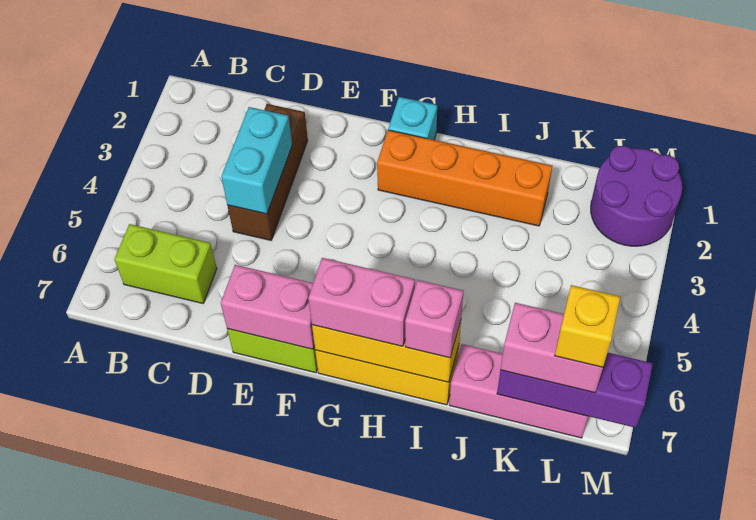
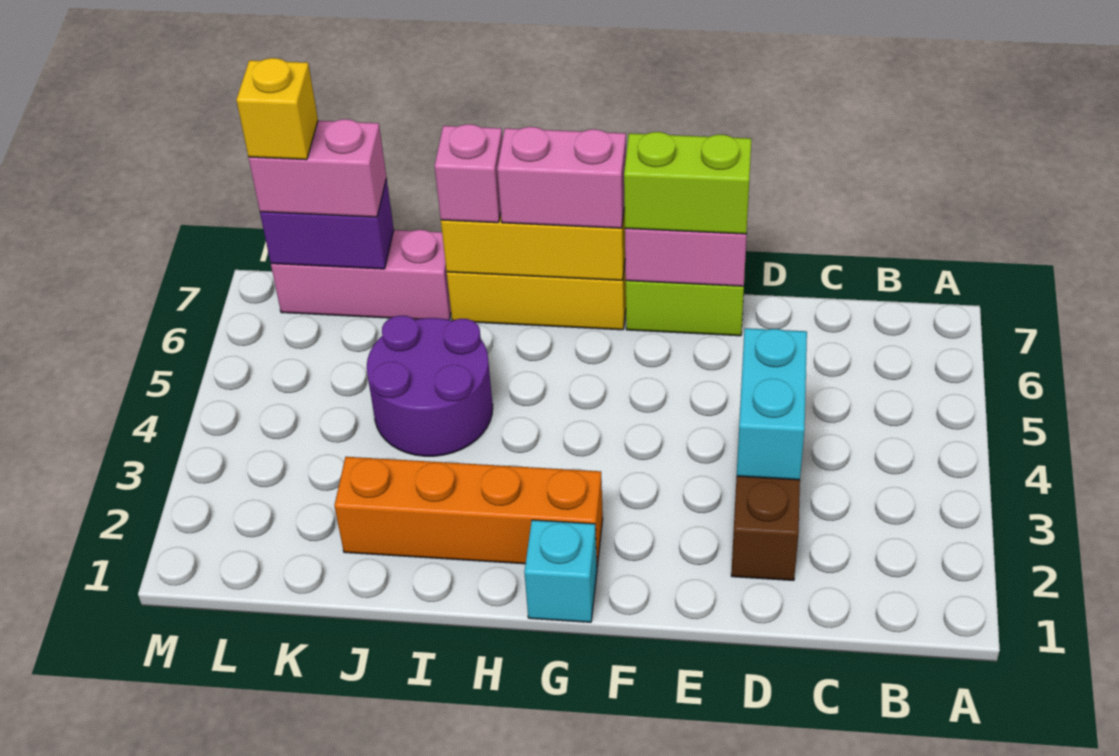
lime 1x2 brick [115,224,217,303] -> lime 1x2 brick moved to [624,132,751,234]
purple 1x3 brick [497,353,653,428] -> purple 1x2 brick [260,179,394,269]
purple 2x2 round brick [591,146,682,246] -> purple 2x2 round brick moved to [367,316,493,456]

